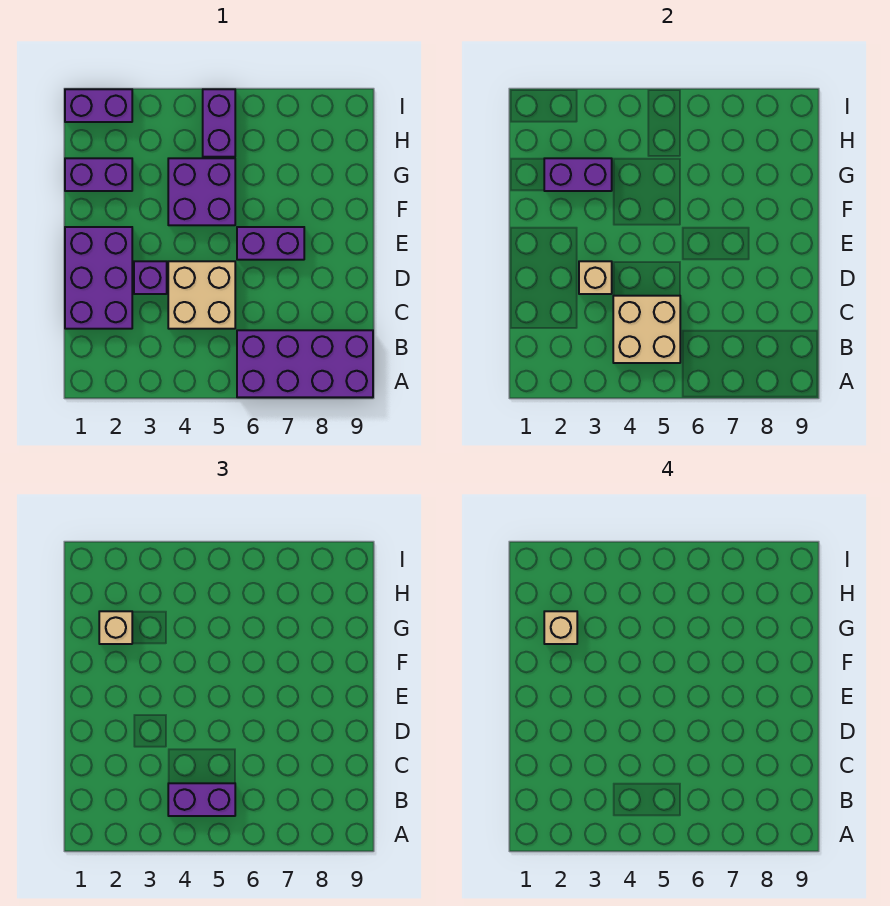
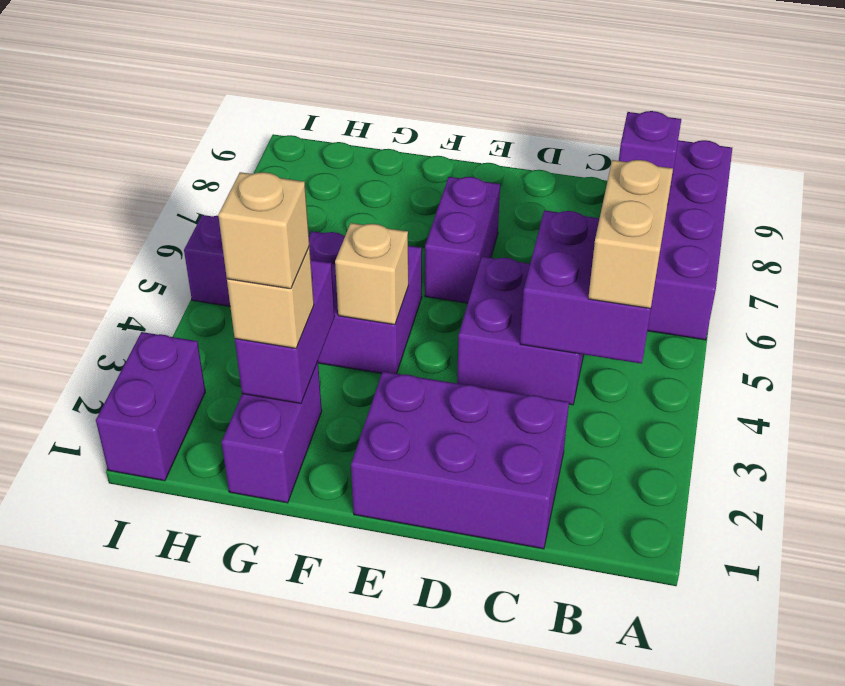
tan 2x2 brick [613,296,680,363] -> purple 2x2 brick [520,210,658,364]
purple 1x2 brick [168,783,235,816] -> tan 1x2 brick [588,160,673,309]
tan 2x2 brick [168,261,235,329] -> purple 2x2 brick [457,257,584,405]
purple 1x1 brick [134,261,167,294] -> purple 1x1 brick moved to [619,111,681,205]
tan 1x1 brick [579,261,612,294] -> tan 1x1 brick moved to [335,223,408,325]

